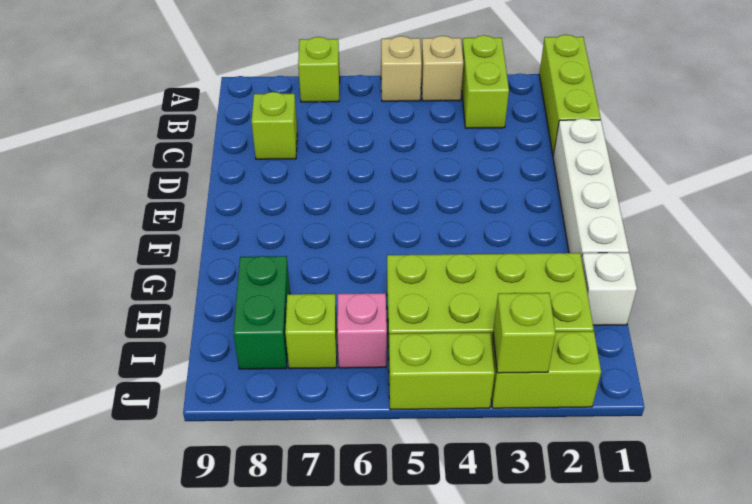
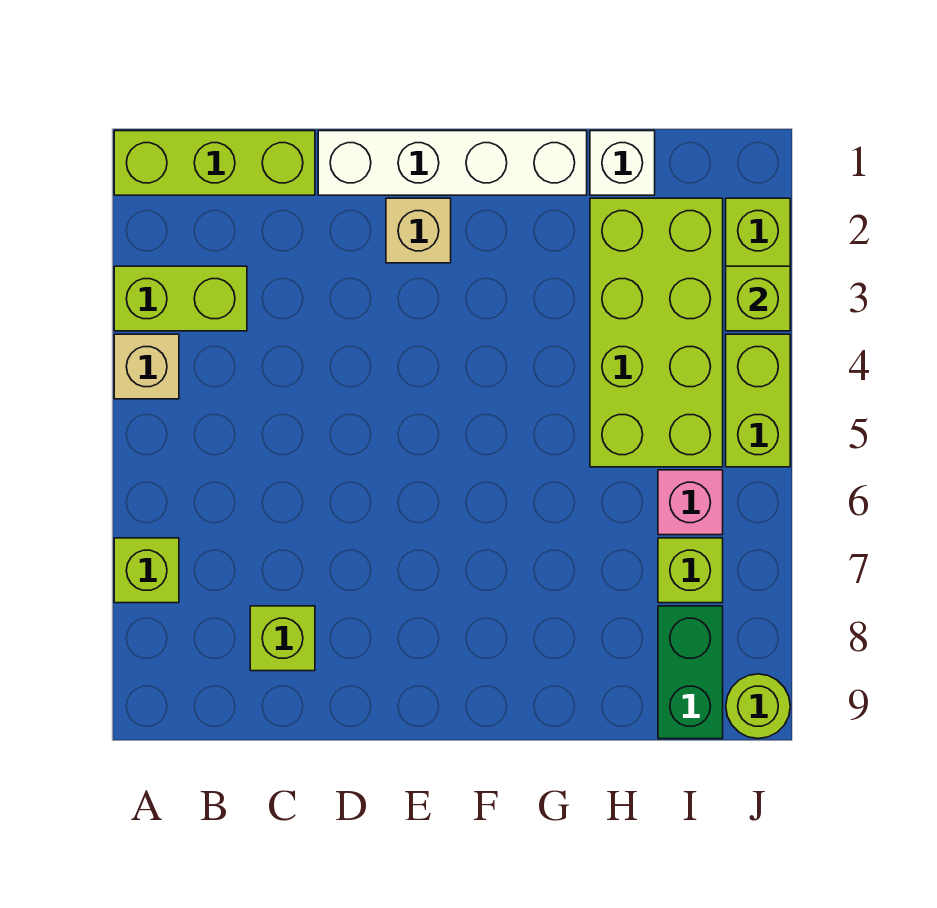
tan 1x1 brick [381,36,422,101] -> tan 1x1 brick moved to [386,198,451,263]
green 1x2 brick [233,256,290,369] -> green 1x2 brick turned to [658,606,723,739]
none -> lime 1x1 round brick [726,674,790,739]

